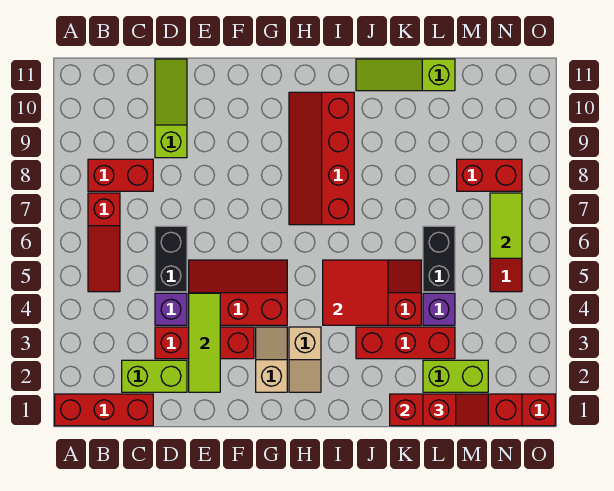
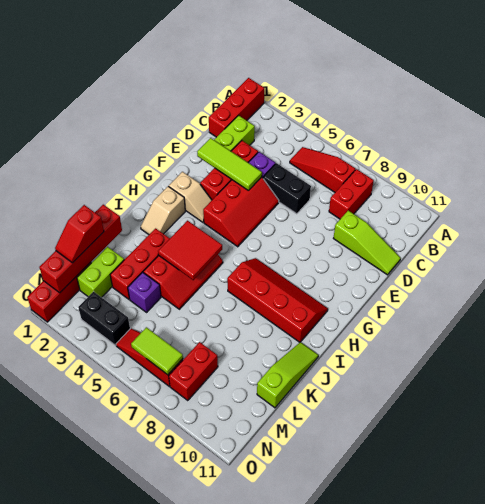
tan 1x2 slope [289,327,321,392] -> tan 1x2 slope turned to [141,186,185,235]
black 1x2 brick [423,226,455,292] -> black 1x2 brick moved to [78,291,130,345]

